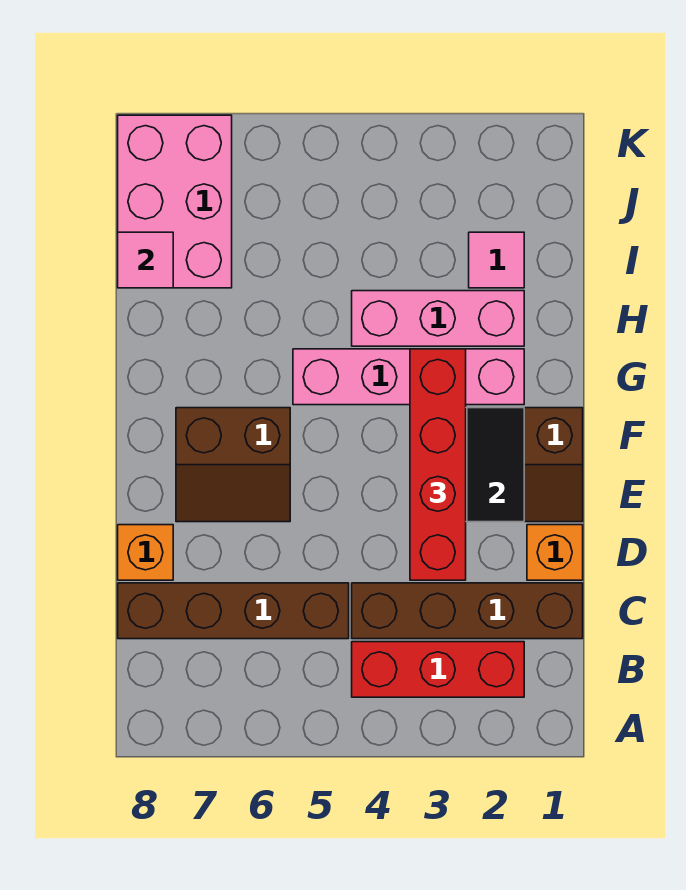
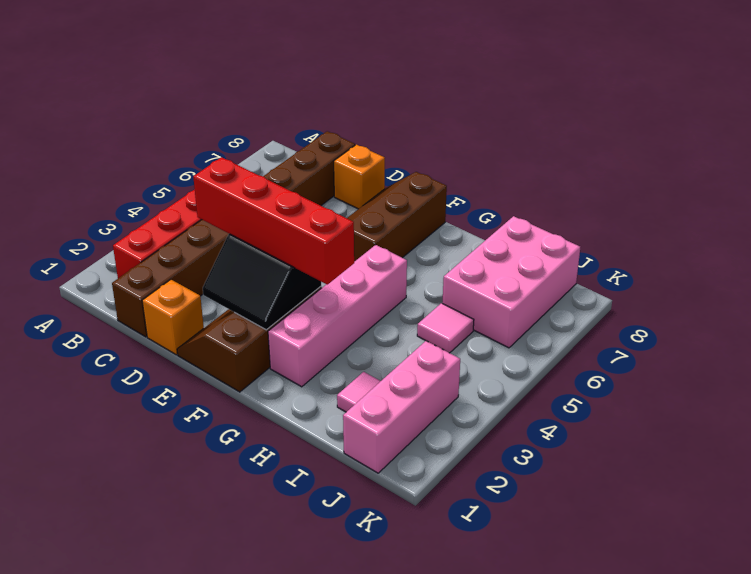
brown 2x2 slope [176,408,290,522] -> brown 2x3 slope [347,172,447,262]
pink 1x3 brick [352,291,524,346] -> pink 1x3 brick moved to [343,341,460,473]
pink 2x3 brick [118,115,232,288] -> pink 2x3 brick turned to [442,216,580,348]
pink 1x1 tile [118,232,173,288] -> pink 1x1 tile moved to [417,303,474,353]

